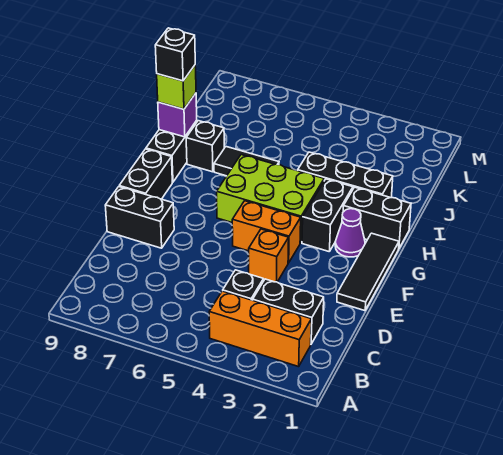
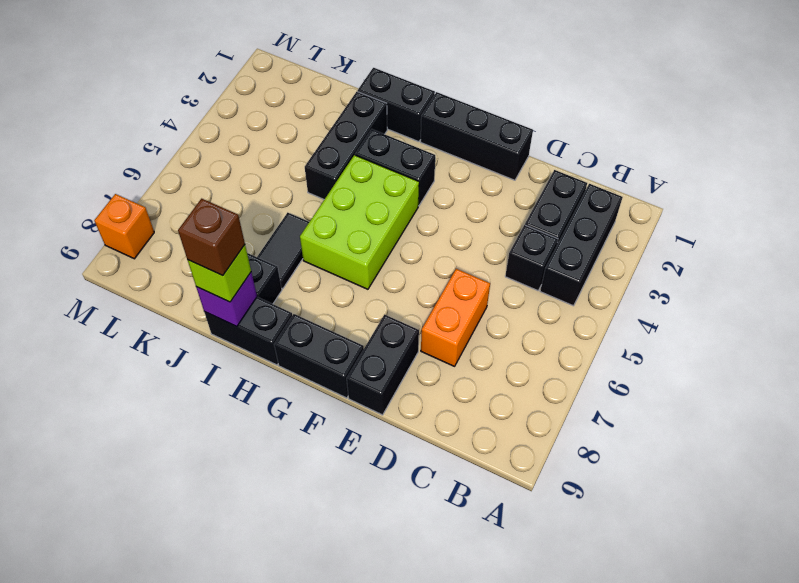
orange 1x3 brick [209,291,311,367] -> black 1x3 brick [540,184,623,306]
black 1x3 tile [337,233,399,311] -> black 1x3 brick [421,92,533,180]
orange 1x1 brick [249,229,289,282] -> orange 1x1 brick moved to [94,194,154,259]
orange 1x2 brick [232,201,301,263] -> orange 1x2 brick moved to [421,269,490,366]
purple 1x1 cone [335,209,365,257] -> none
black 1x2 brick [343,187,411,248] -> black 1x2 brick turned to [358,68,435,142]
black 1x1 brick [155,28,195,81] -> brown 1x1 brick [178,199,245,276]

